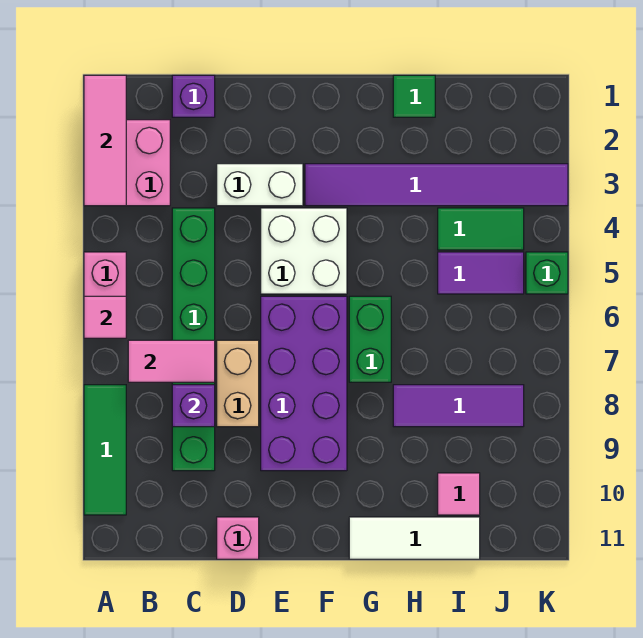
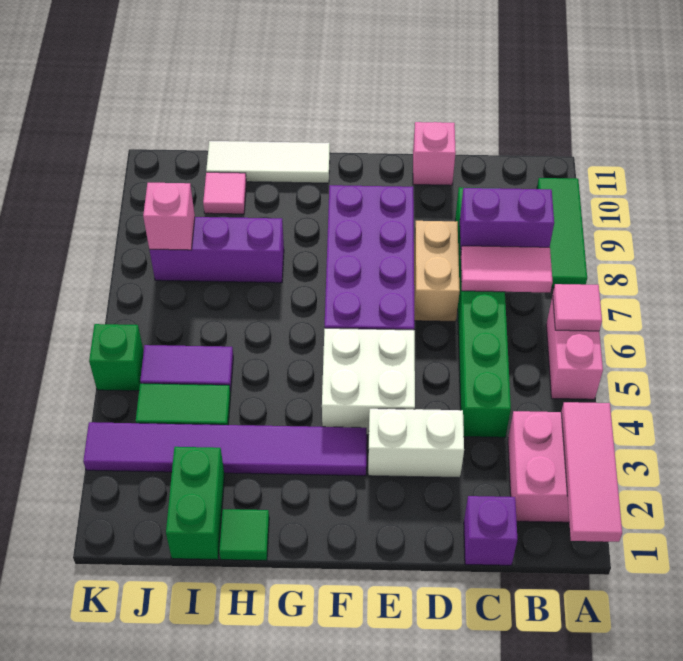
purple 1x1 brick [172,385,215,427] -> purple 1x2 brick [460,188,554,249]
green 1x2 brick [349,296,391,382] -> green 1x2 brick moved to [166,447,224,560]
purple 1x3 tile [393,385,524,427] -> purple 1x3 brick [149,217,284,283]
none -> pink 1x1 brick [143,183,195,250]

